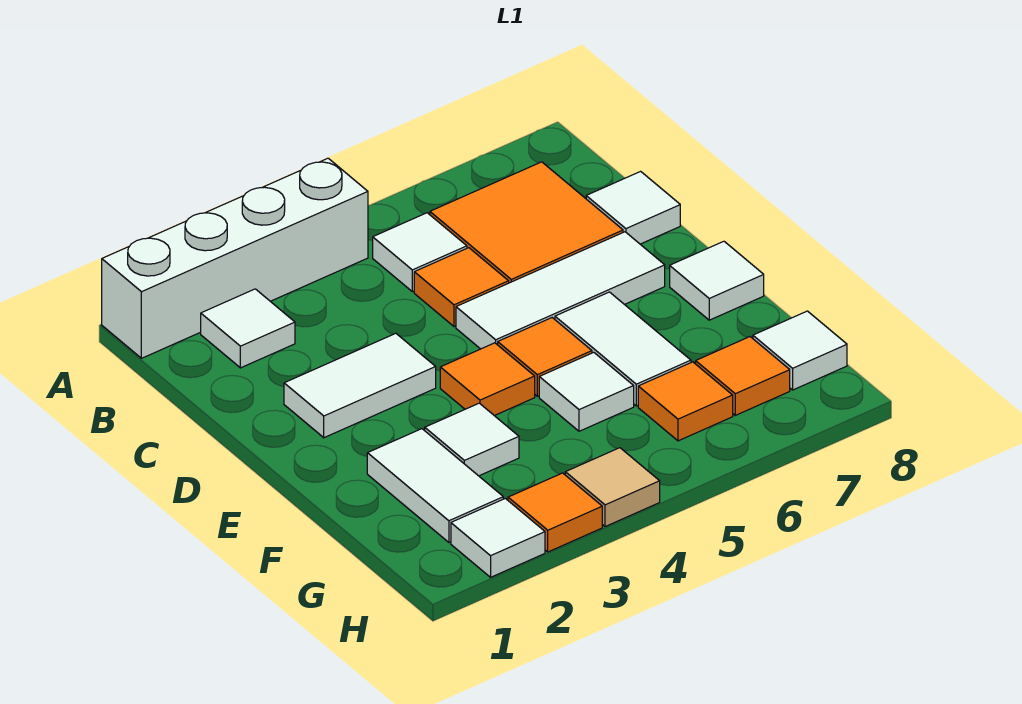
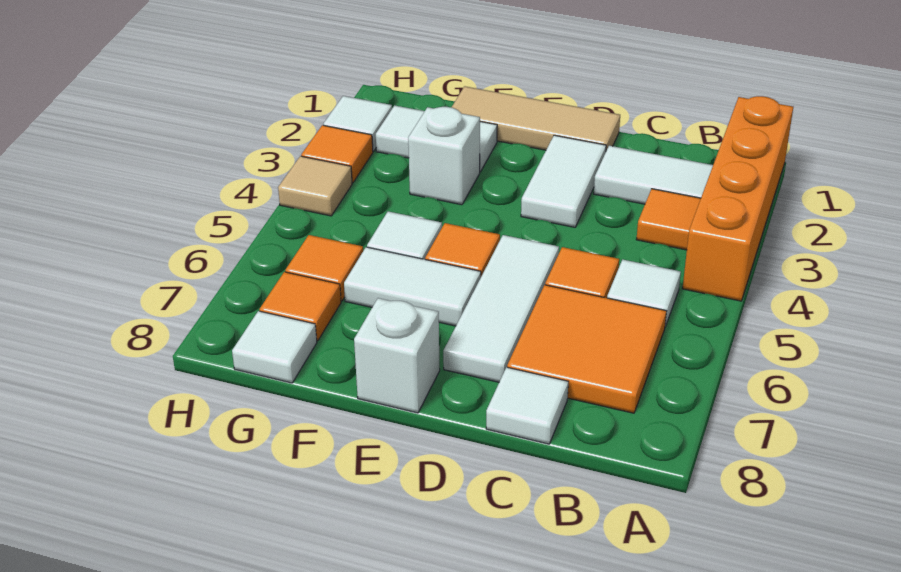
white 1x4 brick [102,158,368,358] -> orange 1x4 brick [682,96,793,301]
white 1x1 tile [201,289,295,368] -> white 1x2 tile [594,146,713,204]
none -> tan 1x3 tile [452,86,620,150]
orange 1x1 tile [440,343,535,416] -> orange 1x1 tile moved to [636,189,701,250]
white 1x1 tile [670,241,764,320] -> white 1x1 brick [354,298,440,413]
white 1x1 tile [425,403,519,476] -> white 1x1 brick [408,107,480,205]

